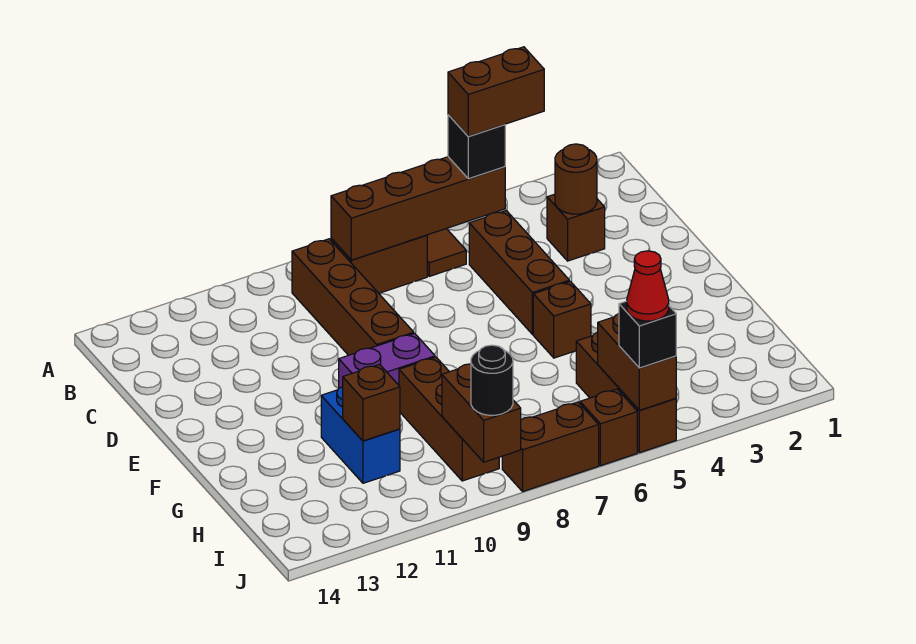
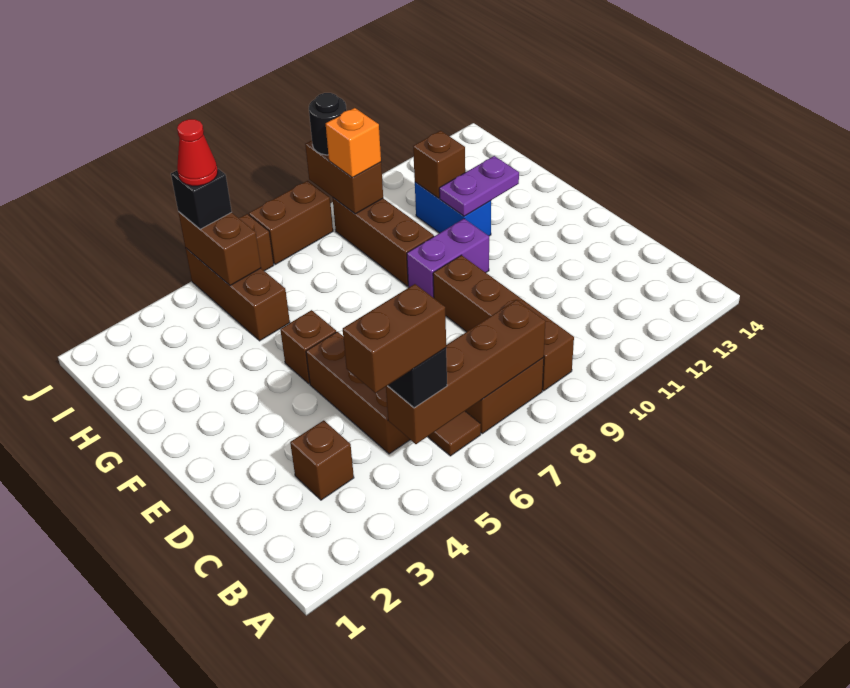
brown 1x1 round brick [555,144,597,214] -> none
none -> purple 1x2 plate [439,156,519,216]
none -> orange 1x1 brick [326,108,381,178]

